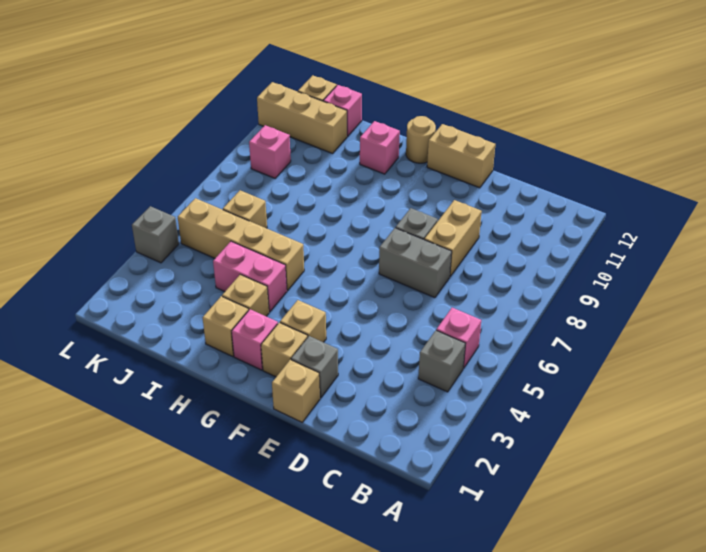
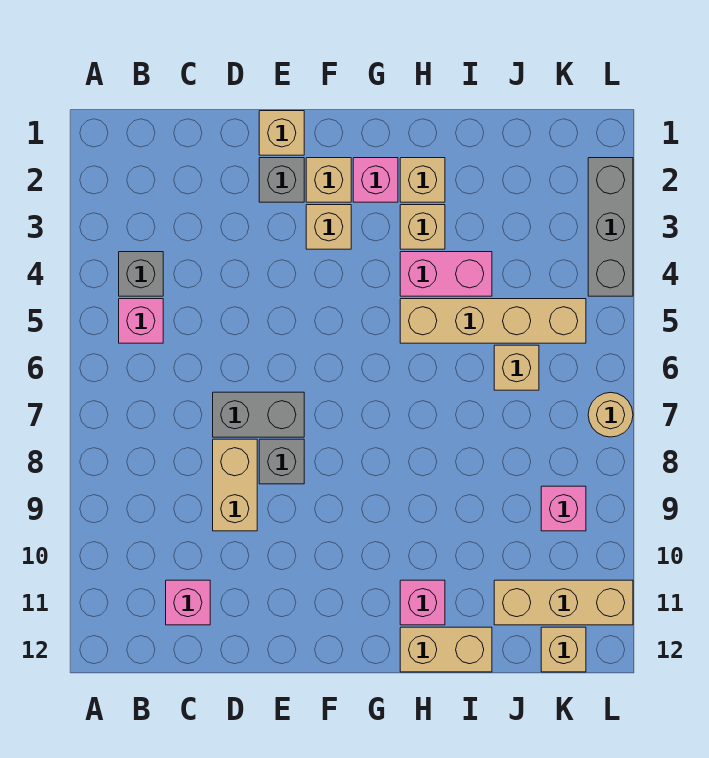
tan 1x2 brick [427,124,495,188] -> tan 1x2 brick moved to [400,627,492,672]
tan 1x1 round brick [406,116,436,163] -> tan 1x1 round brick moved to [588,392,633,437]
pink 1x1 brick [323,85,362,136] -> pink 1x1 brick moved to [166,580,210,625]
grey 1x1 brick [132,206,179,263] -> grey 1x3 brick [588,158,633,296]

